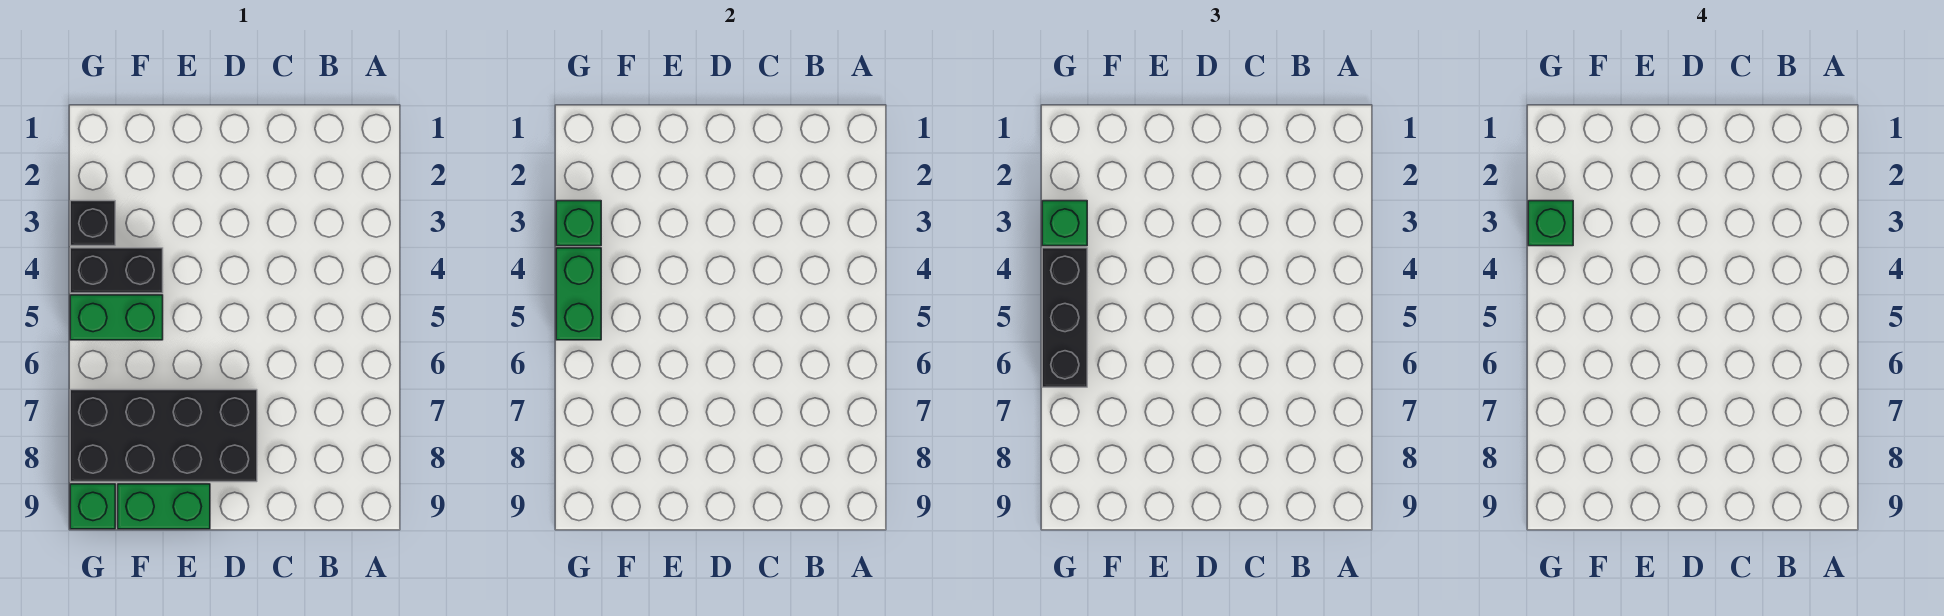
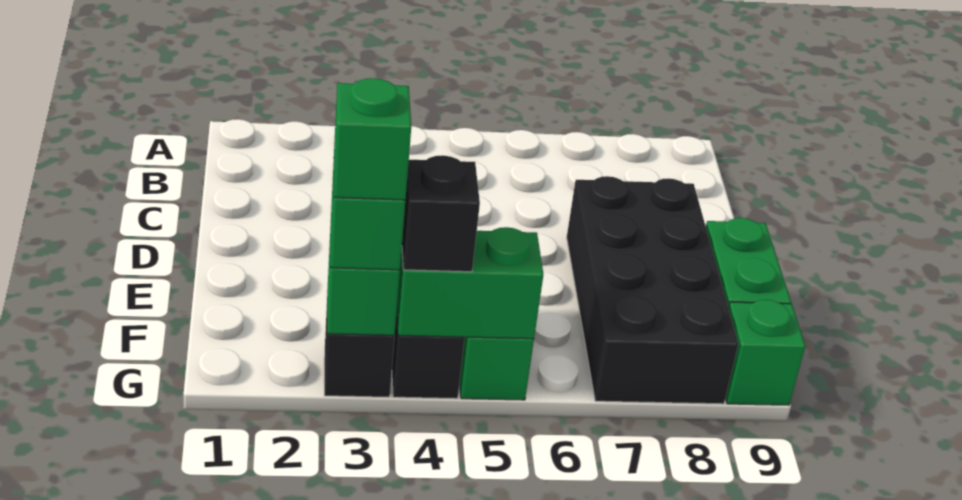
black 1x3 brick [1042,248,1087,387] -> black 1x1 brick [402,155,480,272]

